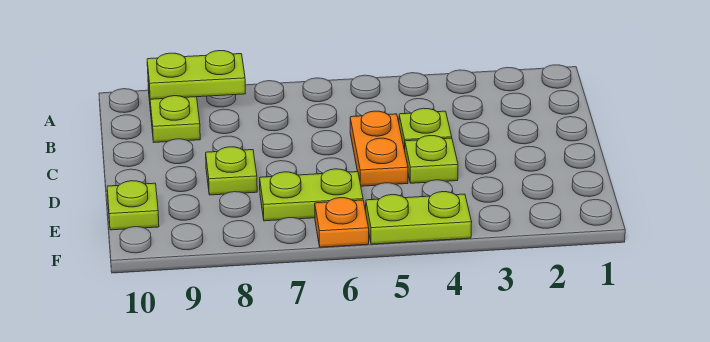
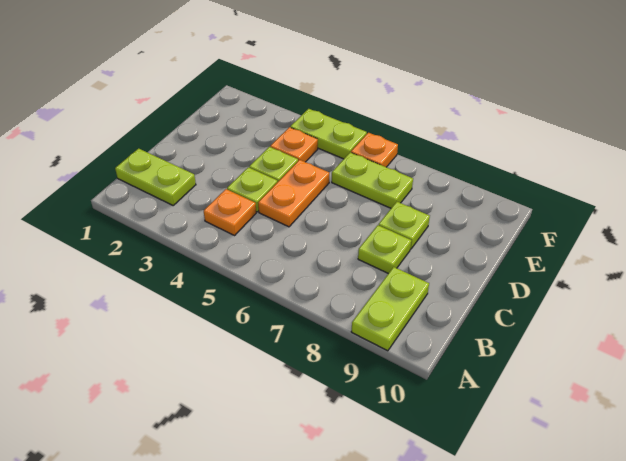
lime 1x2 plate [147,51,245,99] -> lime 1x2 plate moved to [115,149,196,205]
none -> orange 1x1 plate [204,189,256,235]
none -> orange 1x1 plate [270,127,318,162]
lime 1x1 plate [107,181,159,230] -> lime 1x1 plate moved to [358,225,411,274]

